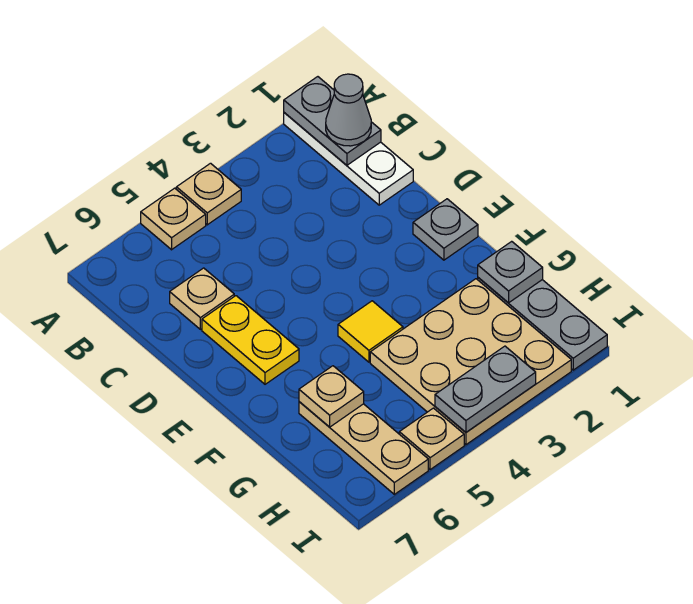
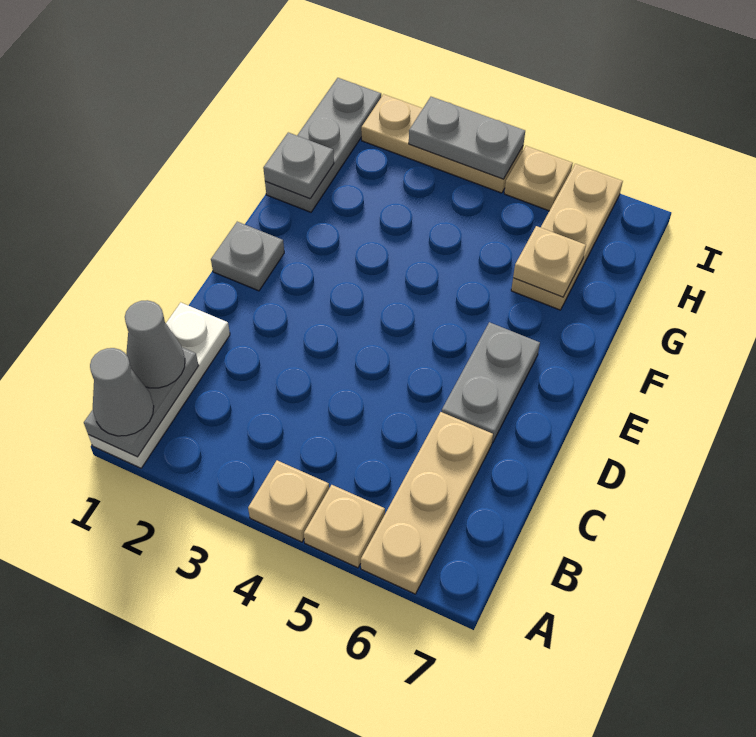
none -> grey 1x1 cone [90,348,154,436]
tan 1x1 plate [170,268,234,329] -> tan 1x3 plate [361,412,493,594]
yellow 1x2 plate [202,296,299,384] -> grey 1x2 plate [442,322,540,443]
yellow 1x1 tile [338,301,403,362] -> none
tan 3x3 plate [370,279,571,445] -> tan 1x3 plate [361,94,523,193]

